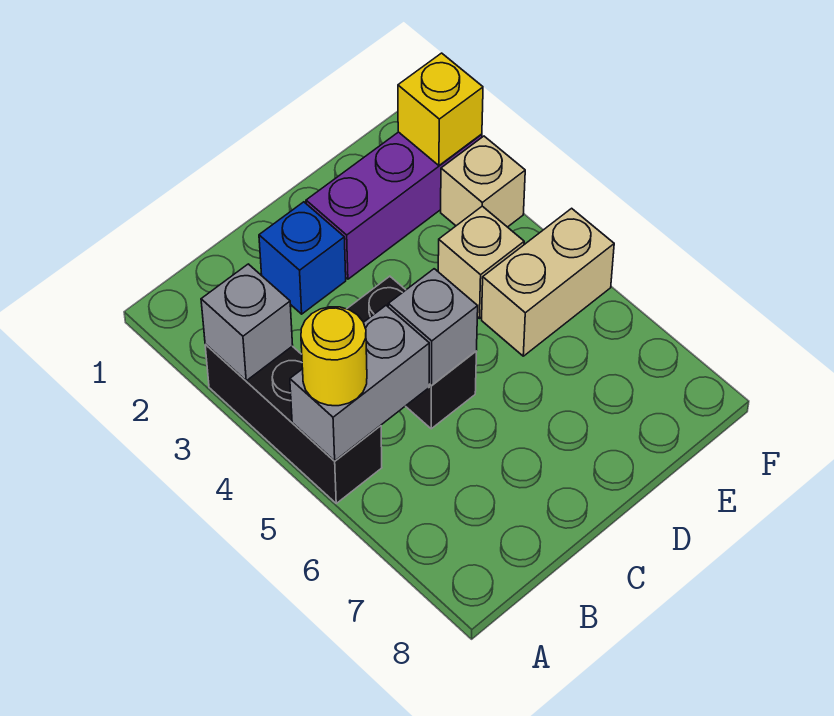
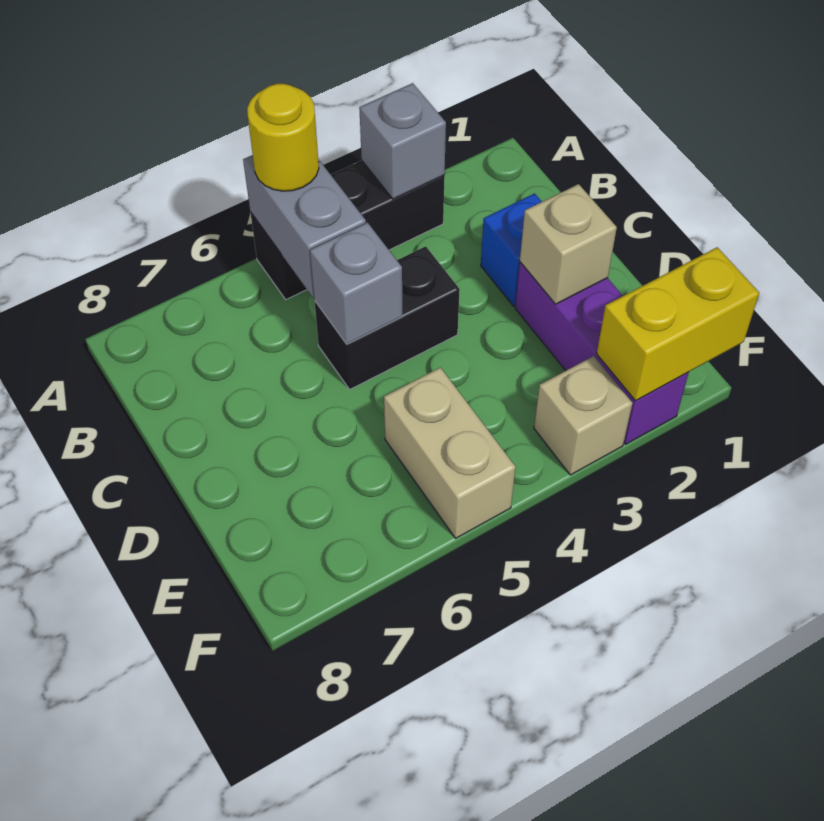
tan 1x1 brick [438,206,524,319] -> tan 1x1 brick moved to [520,184,617,304]
yellow 1x1 brick [398,53,483,165] -> yellow 1x2 brick [597,247,759,401]

